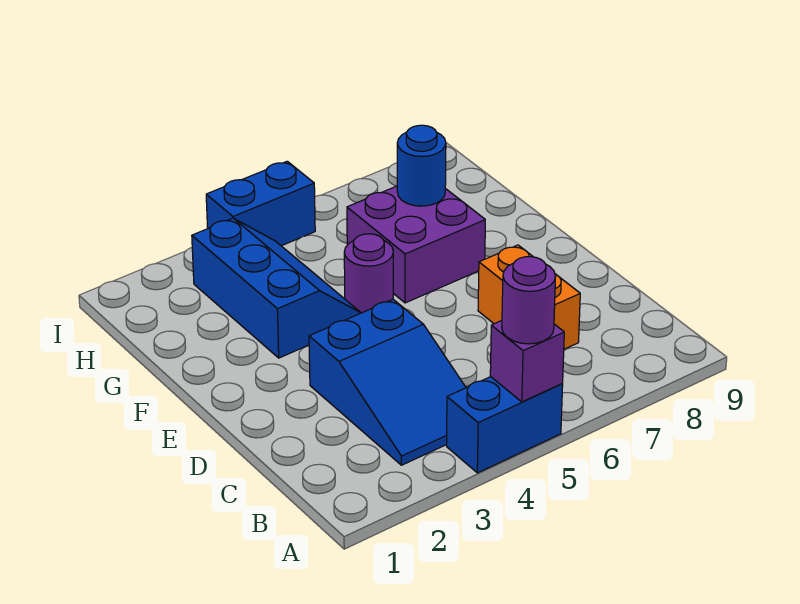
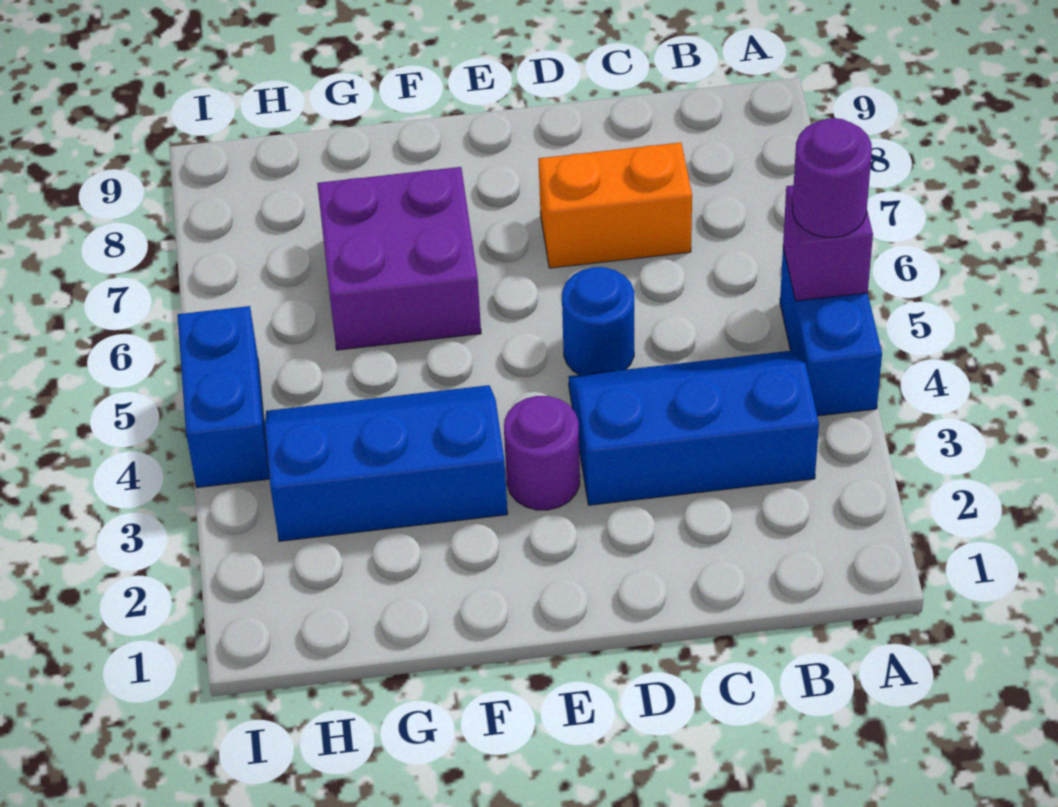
blue 2x3 slope [309,300,466,465] -> blue 2x3 slope turned to [568,351,819,505]
purple 1x1 round brick [344,234,393,313] -> purple 1x1 round brick moved to [504,396,580,510]
blue 1x1 round brick [397,125,446,206] -> blue 1x1 round brick moved to [562,267,634,375]

